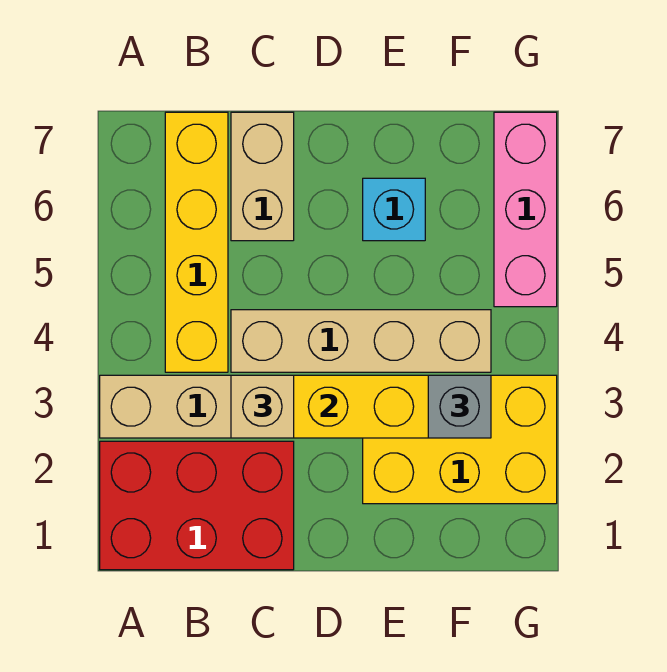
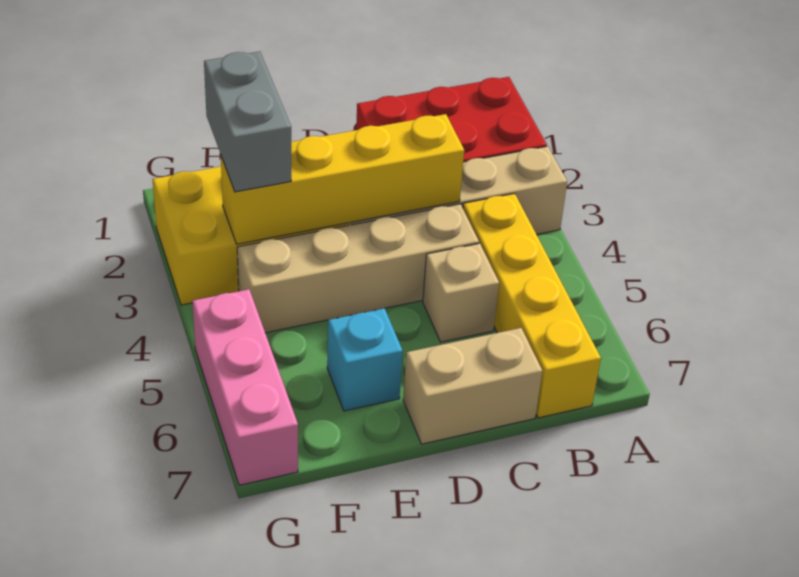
tan 1x1 brick [231,375,294,438] -> tan 1x1 brick moved to [423,243,499,342]
tan 1x2 brick [231,112,294,241] -> tan 1x2 brick turned to [403,328,542,444]
grey 1x1 brick [428,375,491,438] -> grey 1x2 brick [204,51,291,192]

